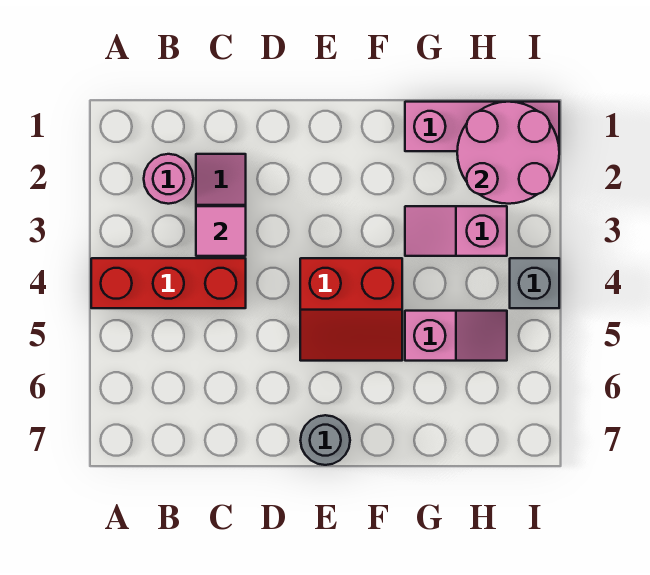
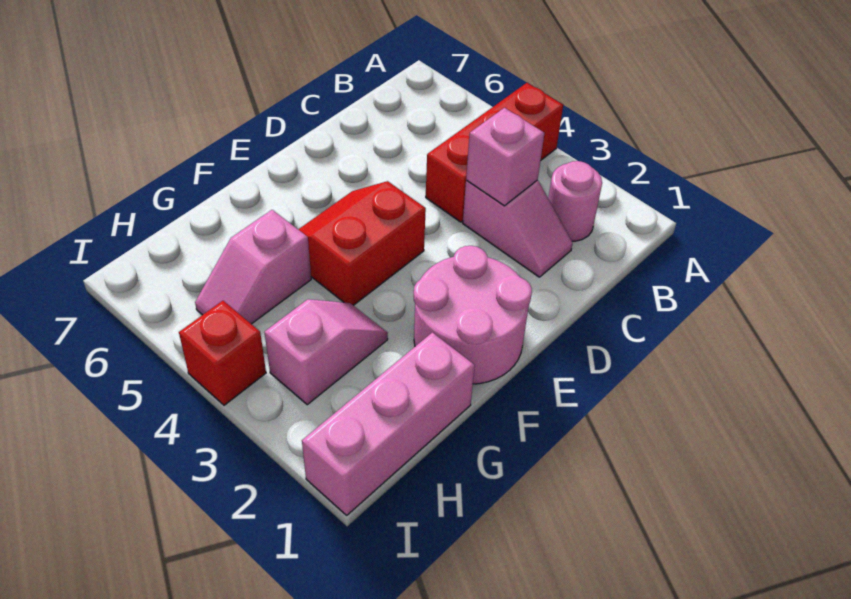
pink 1x1 tile [196,206,246,256] -> pink 1x1 brick [466,108,544,206]
grey 1x1 round brick [300,415,350,465] -> none
pink 2x2 round brick [457,102,559,204] -> pink 2x2 round brick moved to [414,246,532,384]
grey 1x1 brick [510,258,559,308] -> red 1x1 brick [179,301,266,405]

